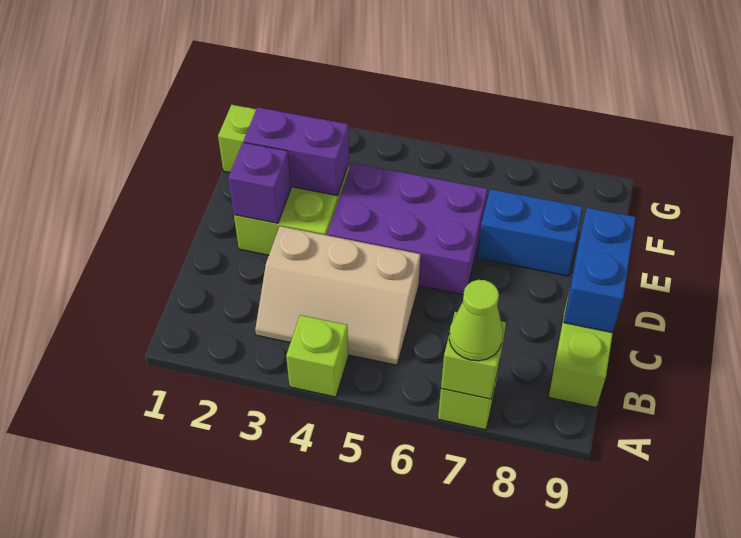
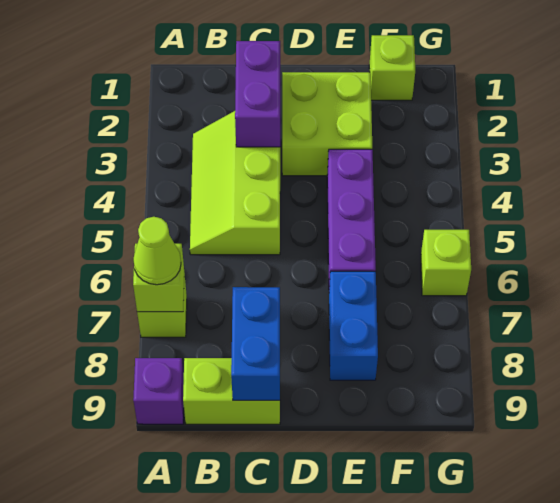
lime 1x1 brick [286,315,348,397] -> lime 1x1 brick moved to [421,230,471,296]
tan 2x3 slope [255,226,420,365] -> lime 2x3 slope [190,111,280,255]
blue 1x2 brick [564,208,636,333] -> blue 1x2 brick turned to [231,287,280,400]
purple 1x1 brick [228,143,291,223] -> purple 1x1 brick moved to [133,358,184,424]
purple 2x3 brick [328,163,488,295] -> purple 1x3 brick [327,149,376,286]
purple 1x2 brick [244,107,349,196] -> purple 1x2 brick moved to [235,41,280,147]

